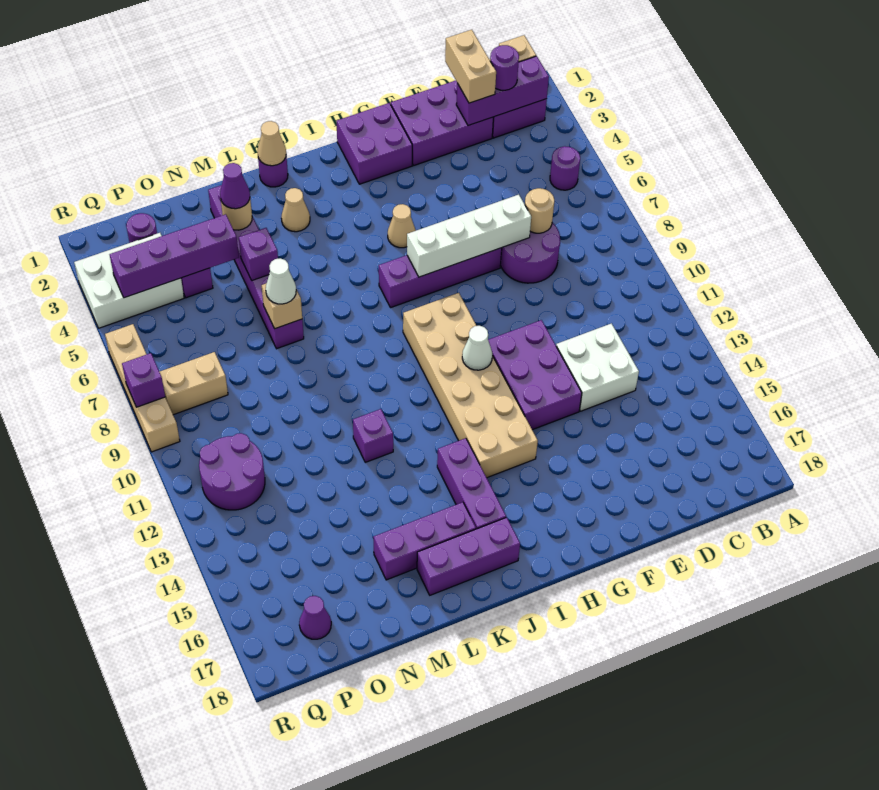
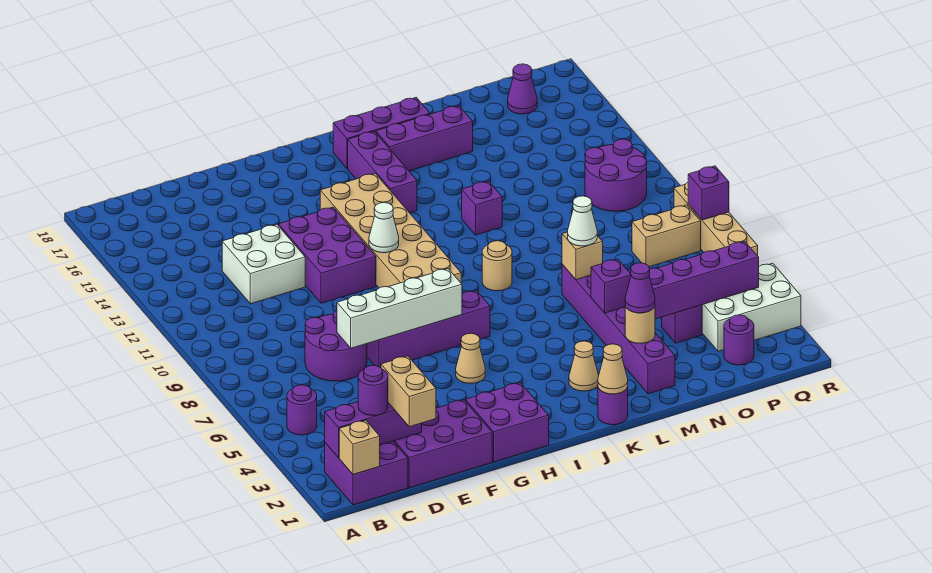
tan 1x1 round brick [525,188,554,233] -> tan 1x1 round brick moved to [482,241,512,291]

